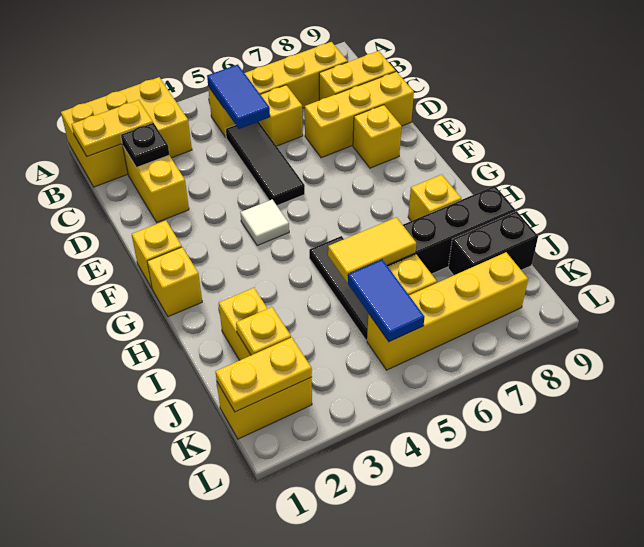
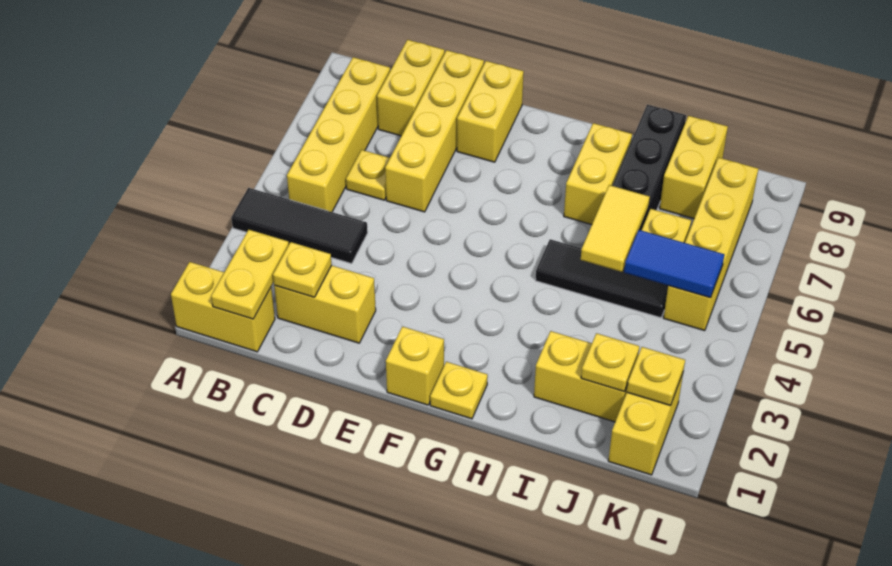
yellow 2x3 brick [61,77,192,187] -> yellow 1x2 brick [171,262,275,352]
blue 1x2 tile [207,64,270,129] -> none
black 1x1 plate [121,123,169,167] -> yellow 1x1 plate [273,242,332,297]
black 1x3 tile [226,122,305,206] -> black 1x3 tile moved to [231,188,368,264]
yellow 1x1 brick [259,85,303,146] -> yellow 1x1 plate [346,150,390,200]
yellow 1x3 brick [305,72,414,158] -> yellow 1x4 brick [385,50,484,212]
yellow 1x1 brick [353,105,402,168] -> yellow 1x2 brick [457,61,524,162]
white 1x1 tile [240,199,289,246] -> none
yellow 1x1 brick [147,247,202,317] -> yellow 1x1 plate [430,362,488,419]
yellow 1x1 brick [408,175,461,221] -> yellow 1x2 brick [564,123,632,225]
black 1x2 brick [448,211,538,275] -> yellow 1x2 brick [660,116,728,218]
yellow 1x2 plate [215,338,312,412] -> yellow 1x1 plate [627,347,685,406]

